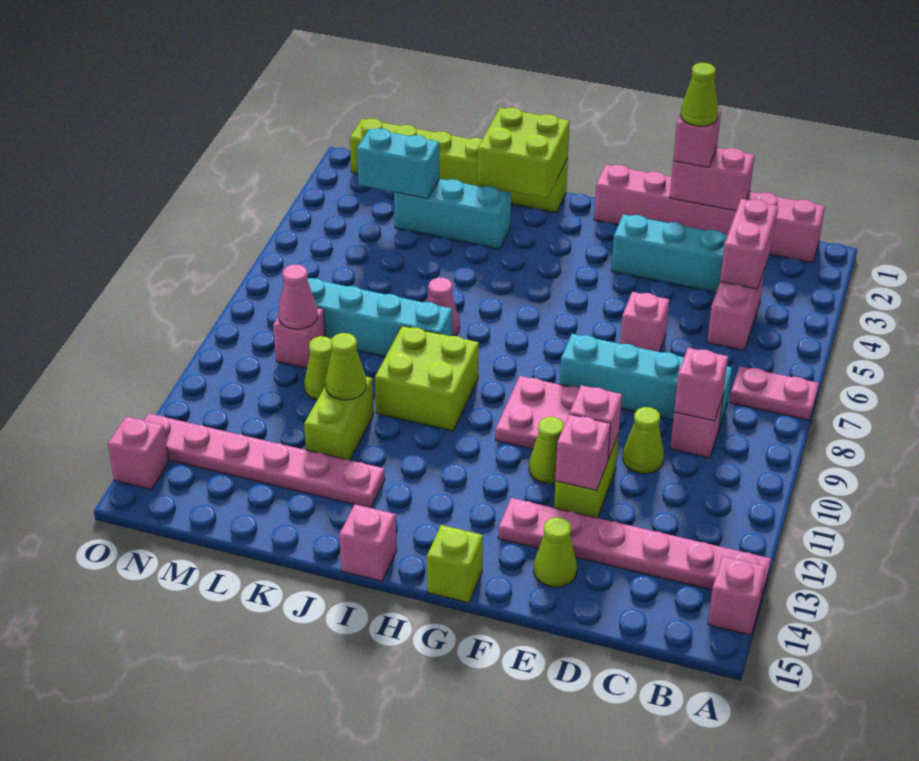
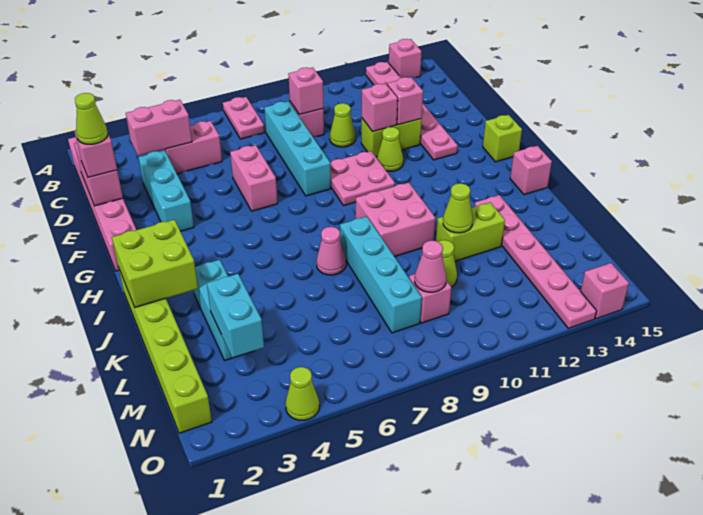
pink 1x1 brick [620,292,669,352] -> pink 1x2 brick [230,145,277,211]
lime 1x1 cone [534,517,577,587] -> lime 1x1 cone moved to [286,367,319,420]
lime 2x2 brick [375,326,479,431] -> pink 2x2 brick [356,183,435,257]

